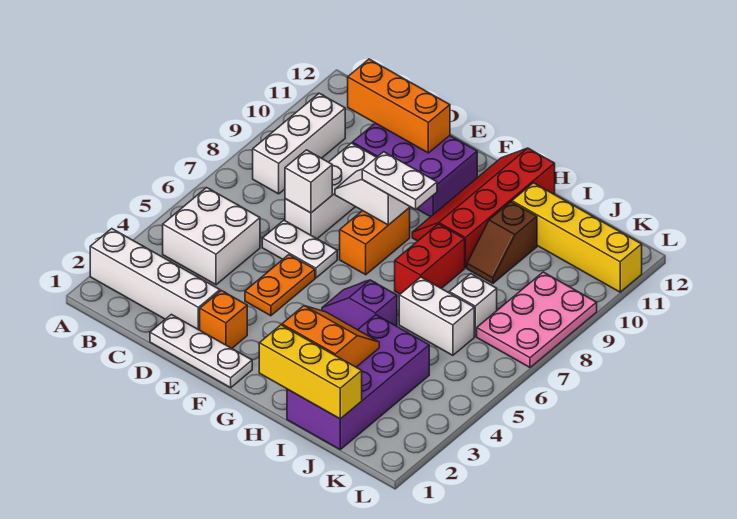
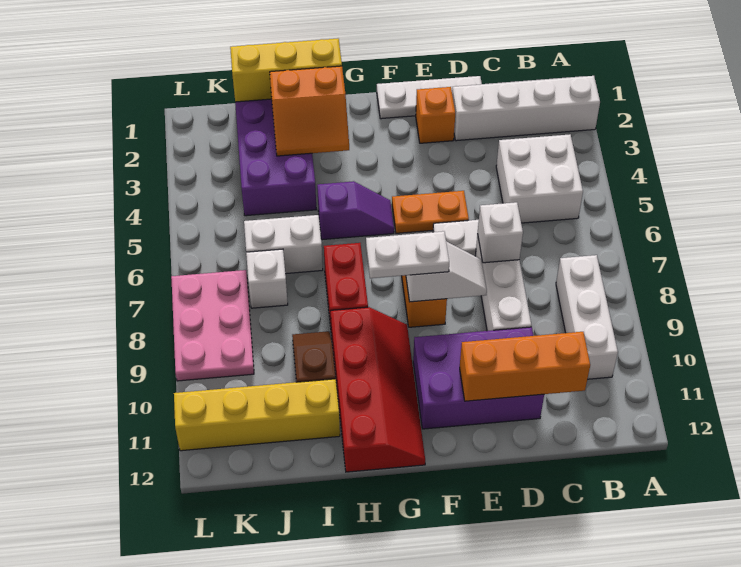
orange 1x2 plate [245,255,315,316] -> orange 1x2 plate turned to [392,191,469,233]

